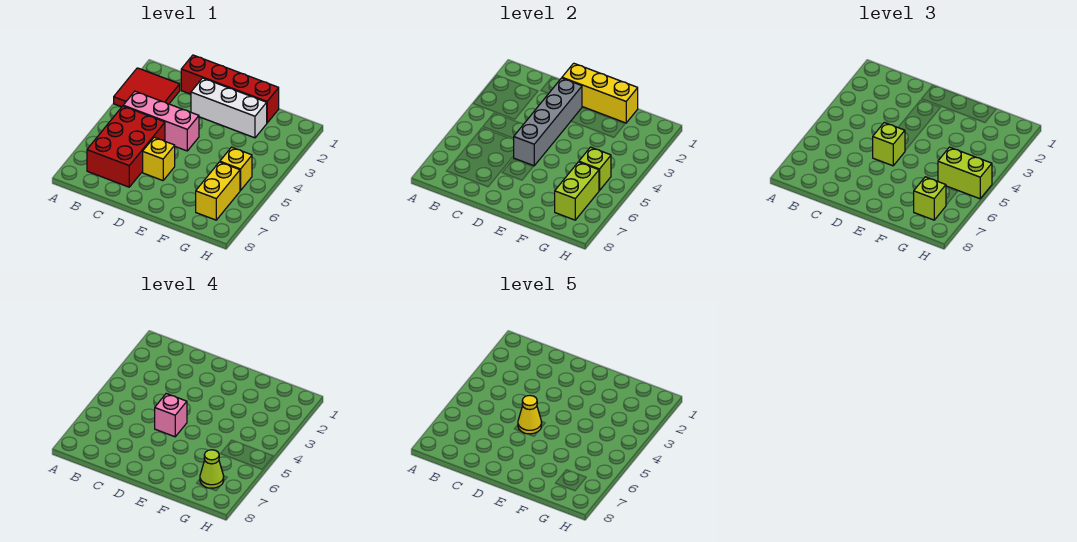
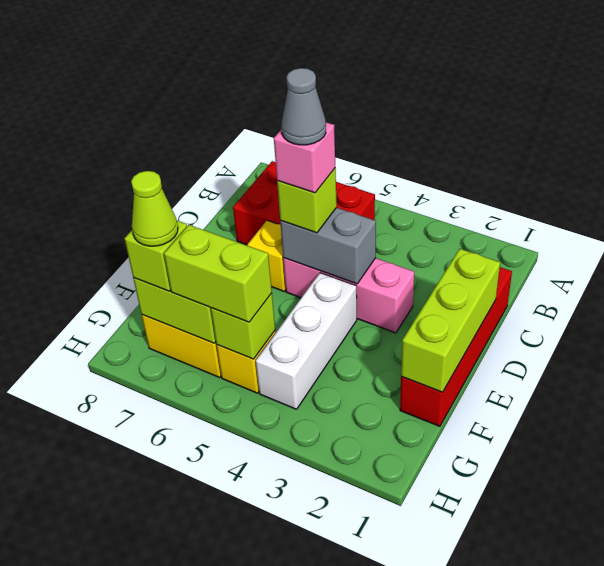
red 2x2 tile [114,68,180,107] -> none
pink 1x3 brick [123,91,199,151] -> pink 1x3 brick turned to [283,258,414,333]
yellow 1x3 brick [562,63,638,123] -> lime 1x3 brick [401,249,500,392]
white 1x3 brick [191,78,267,138] -> white 1x3 brick moved to [256,273,357,409]
grey 1x4 brick [514,78,582,166] -> grey 1x2 brick [280,208,376,284]
yellow 1x1 cone [518,395,542,434] -> grey 1x1 cone [281,68,326,145]
lime 1x2 brick [938,147,992,199] -> lime 1x2 brick turned to [164,225,272,322]

